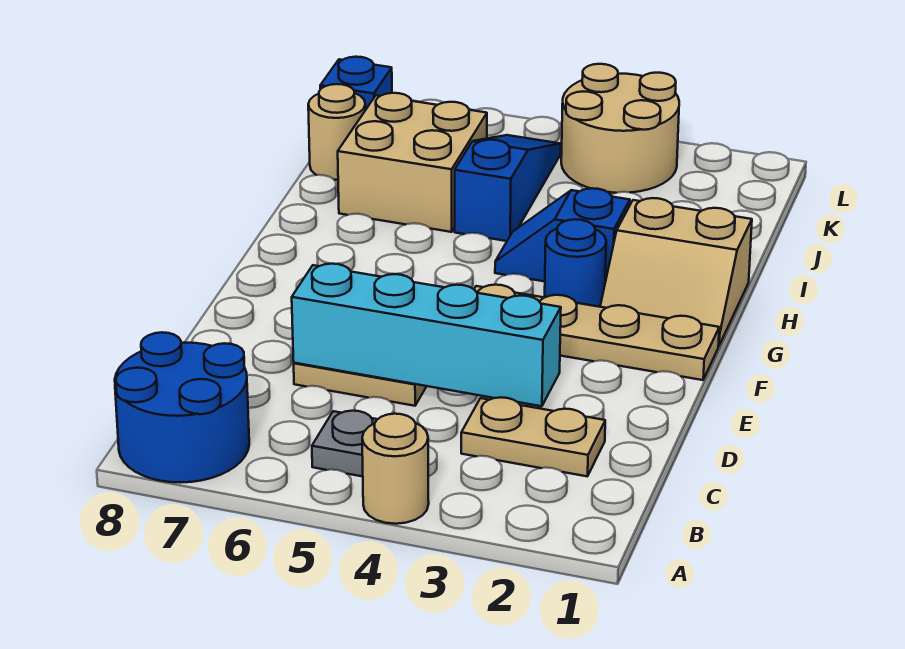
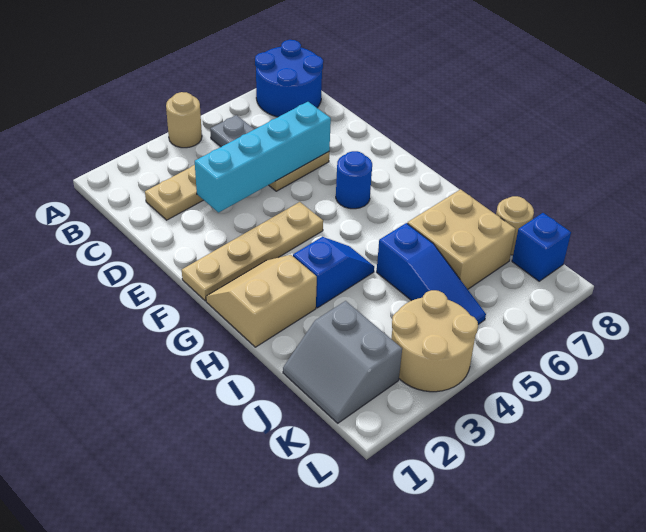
blue 1x1 round brick [545,219,606,307] -> blue 1x1 round brick moved to [336,151,372,209]
none -> grey 2x2 slope [283,301,402,423]

